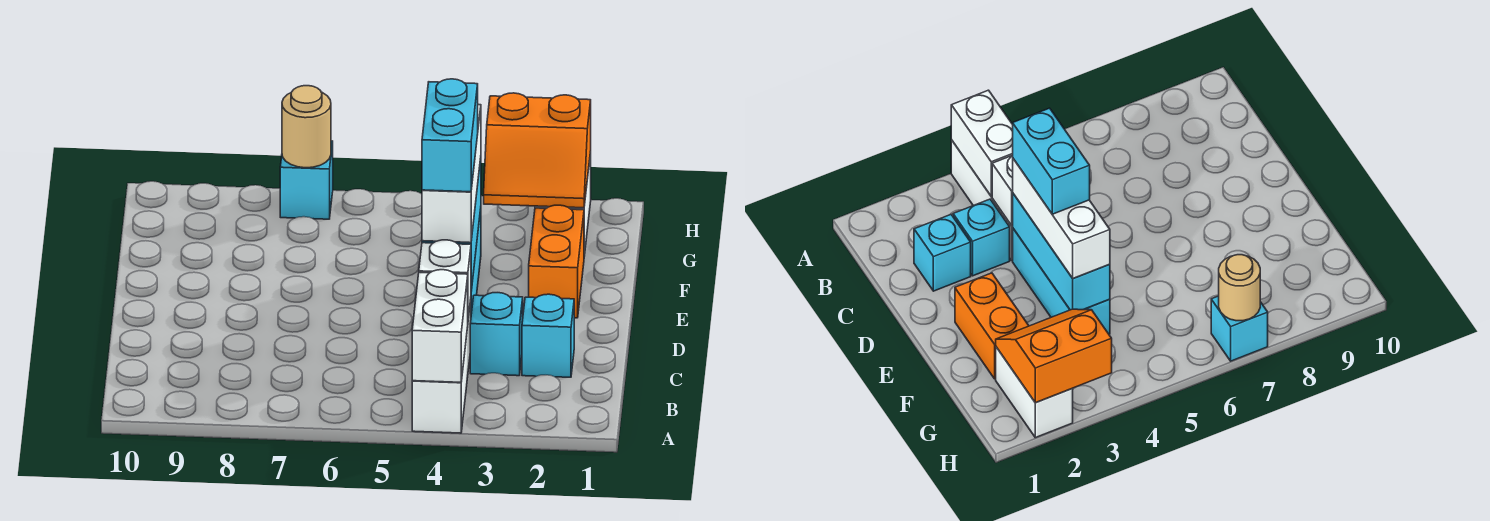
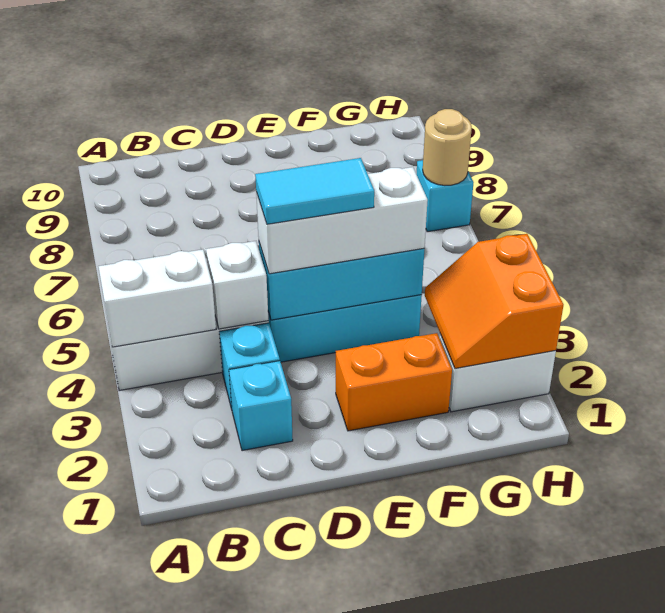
cyan 1x2 brick [422,79,478,192] -> cyan 1x2 tile [255,158,374,224]

